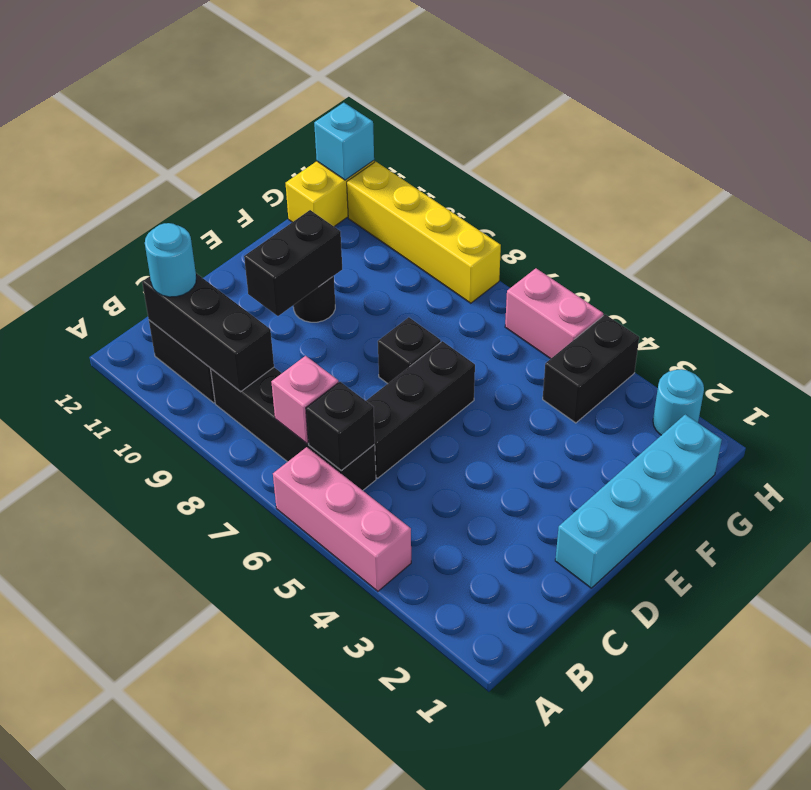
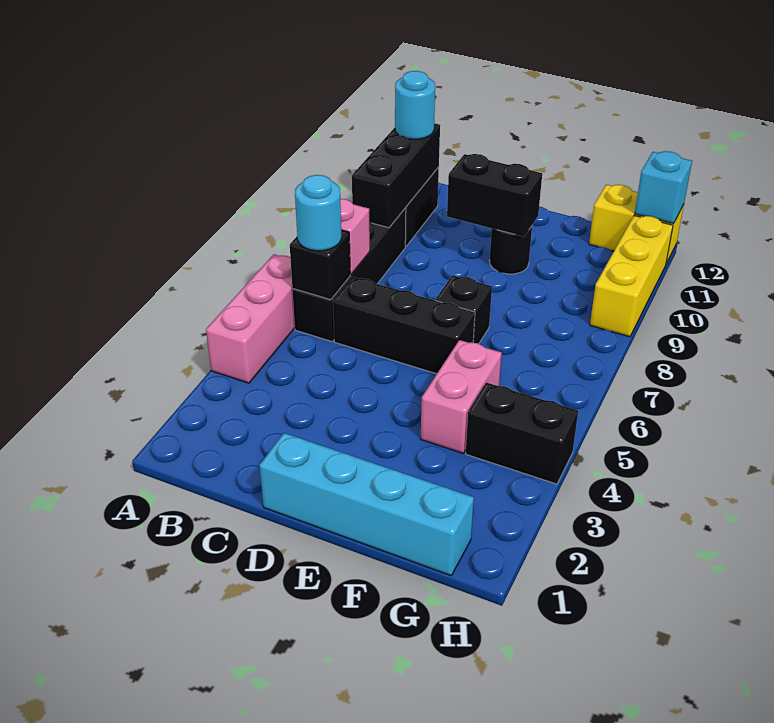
cyan 1x1 round brick [653,369,704,435] -> cyan 1x1 round brick moved to [295,175,341,251]
pink 1x2 brick [505,268,603,359] -> pink 1x2 brick moved to [421,340,502,453]
yellow 1x4 brick [347,162,501,303] -> yellow 1x3 brick [590,215,673,337]

